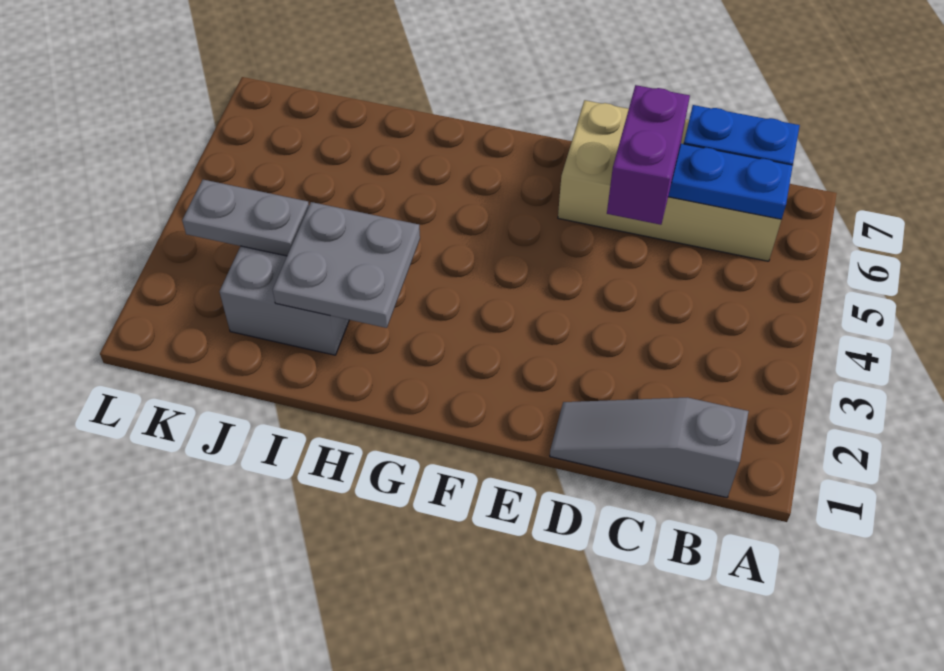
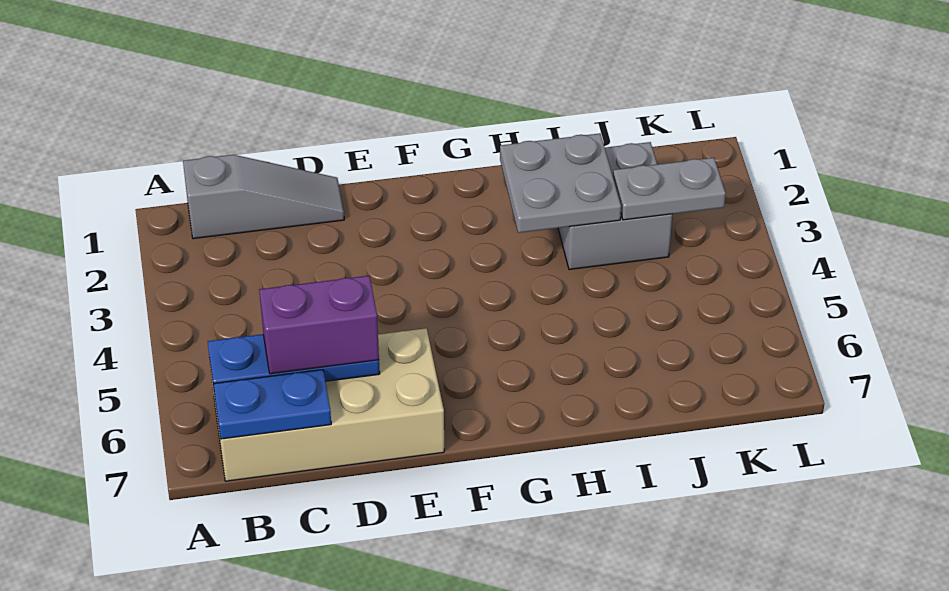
purple 1x2 brick [607,85,690,225] -> purple 1x2 brick turned to [259,276,379,374]

